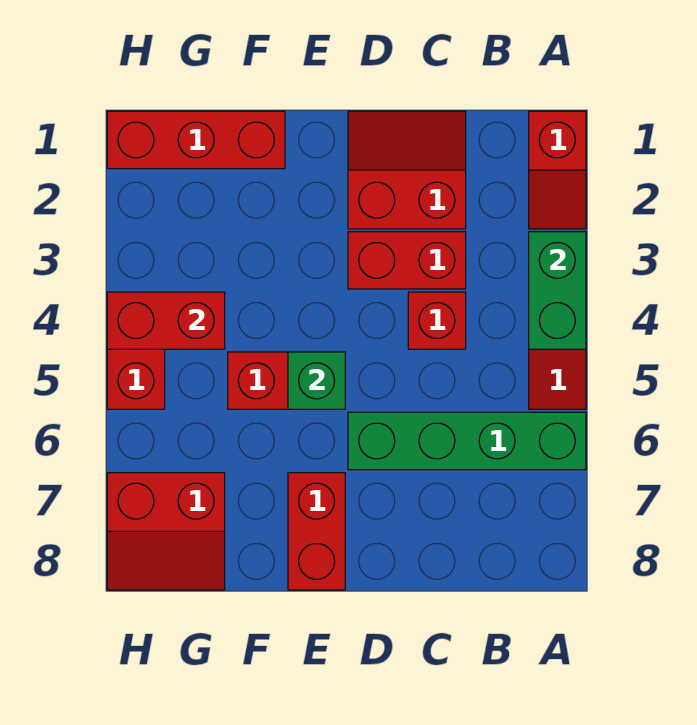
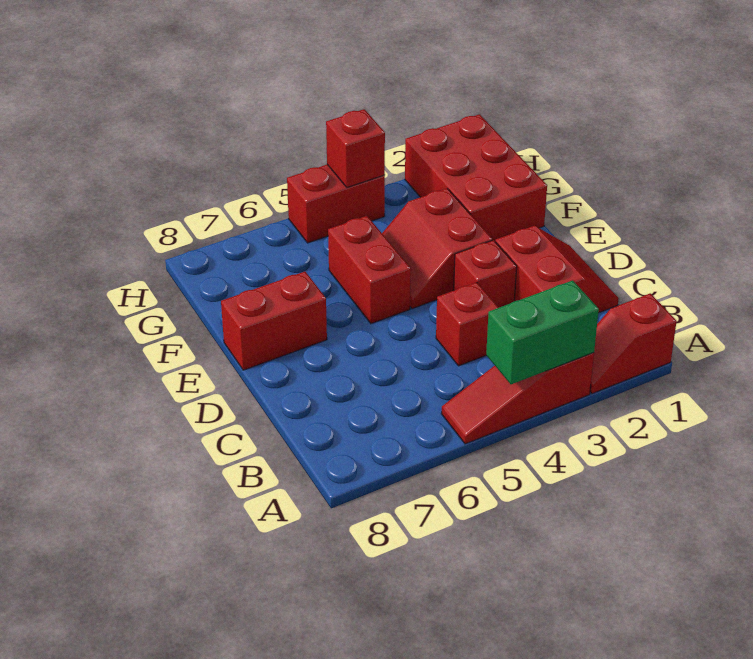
green 1x4 brick [348,412,586,470] -> none
red 1x2 brick [348,232,466,289] -> red 1x1 brick [454,240,517,307]
green 1x1 brick [288,352,345,409] -> none
red 1x3 brick [107,111,285,169] -> red 2x3 brick [405,114,547,241]
red 1x2 brick [107,292,225,349] -> red 1x1 brick [326,109,385,187]
red 2x2 slope [107,473,225,590] -> red 2x2 slope moved to [382,188,492,309]

